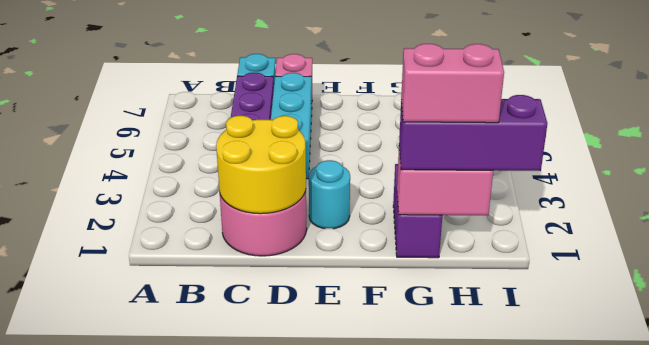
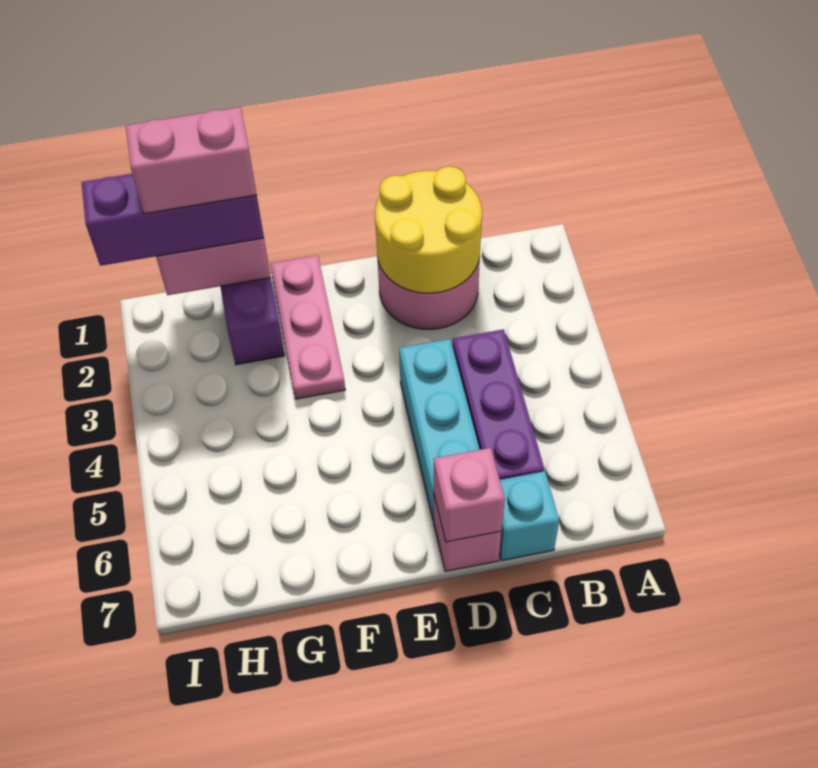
none -> pink 1x1 brick [434,448,505,542]
cyan 1x1 round brick [309,160,350,229] -> none
none -> pink 1x3 plate [270,255,345,399]

